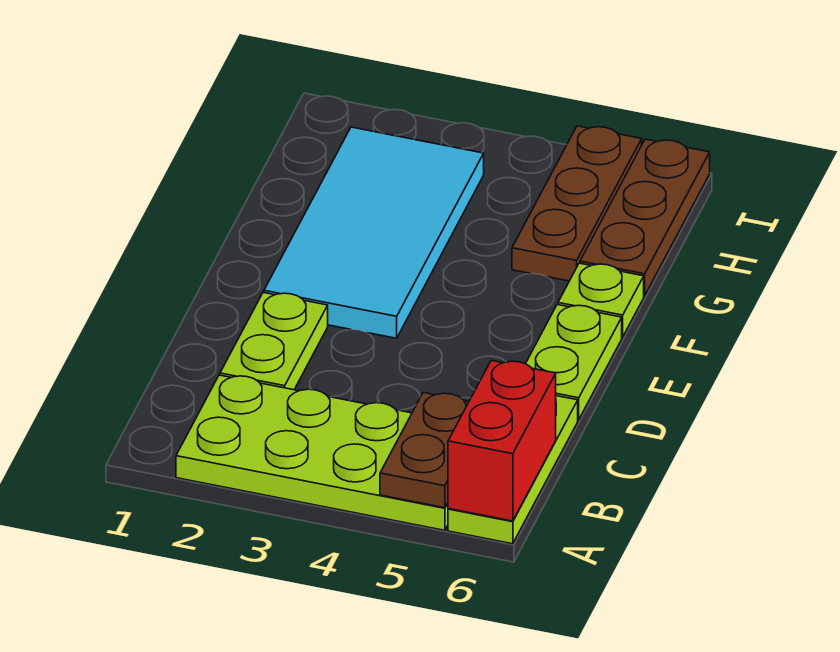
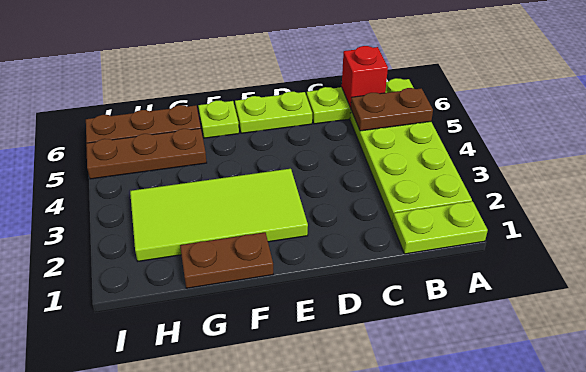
red 1x2 brick [448,360,556,521] -> red 1x1 brick [342,46,388,108]
lime 1x2 plate [220,292,328,390] -> lime 1x2 plate moved to [392,201,488,254]
cyan 2x4 tile [264,127,484,338] -> lime 2x4 tile [130,169,308,261]
none -> brown 1x2 plate [180,232,273,288]

